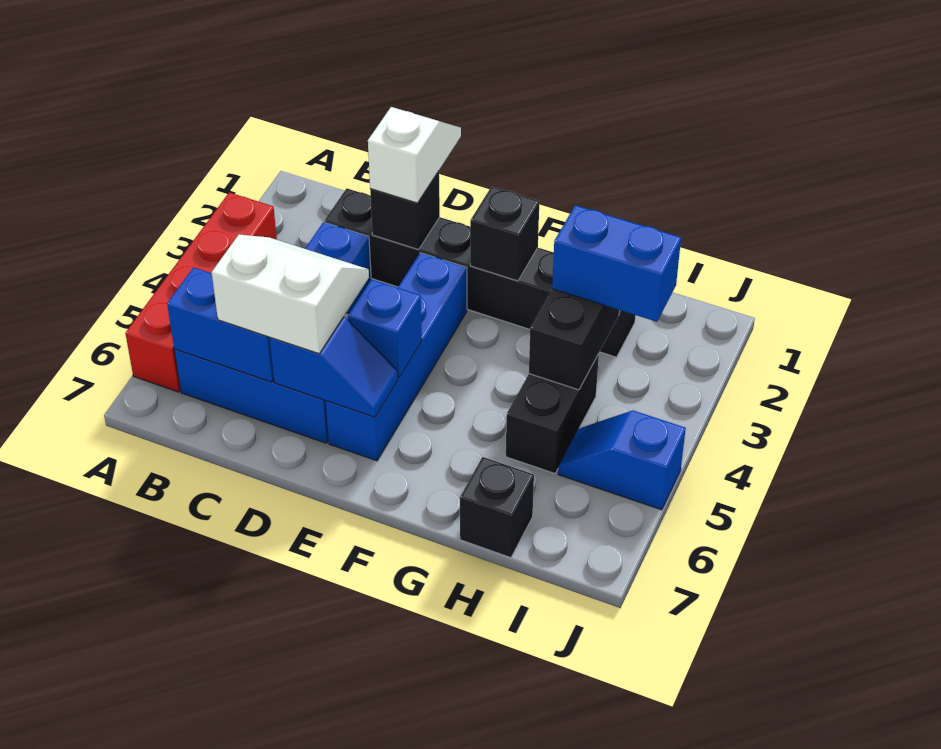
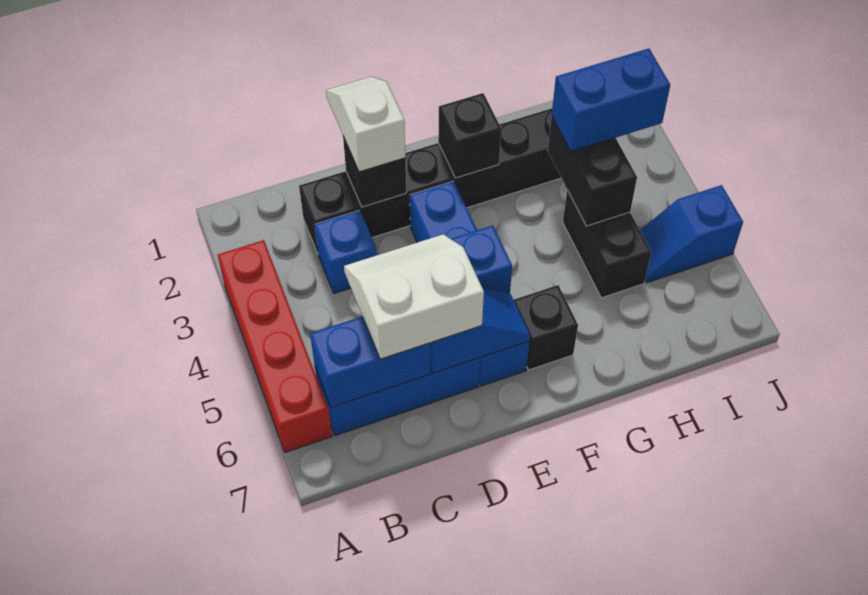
black 1x1 brick [460,457,534,558] -> black 1x1 brick moved to [514,285,578,370]

